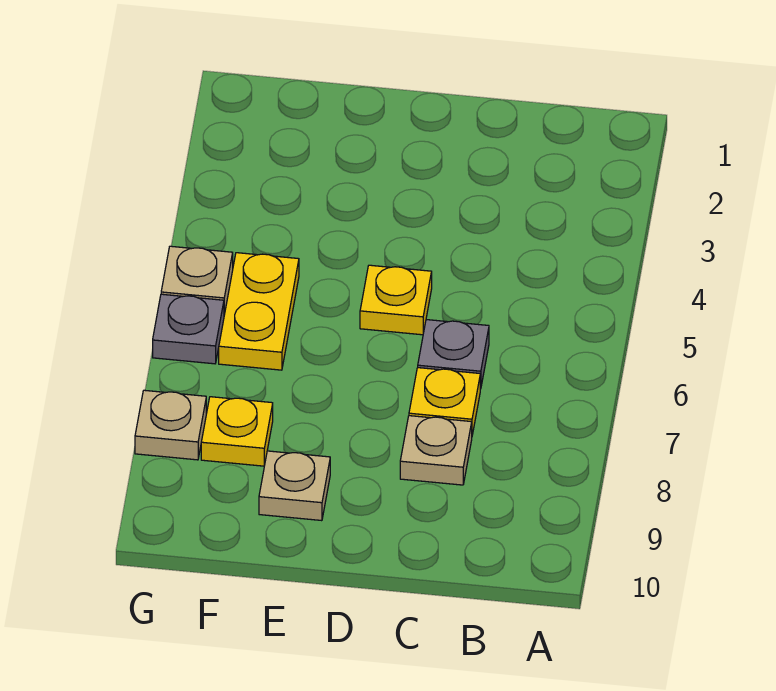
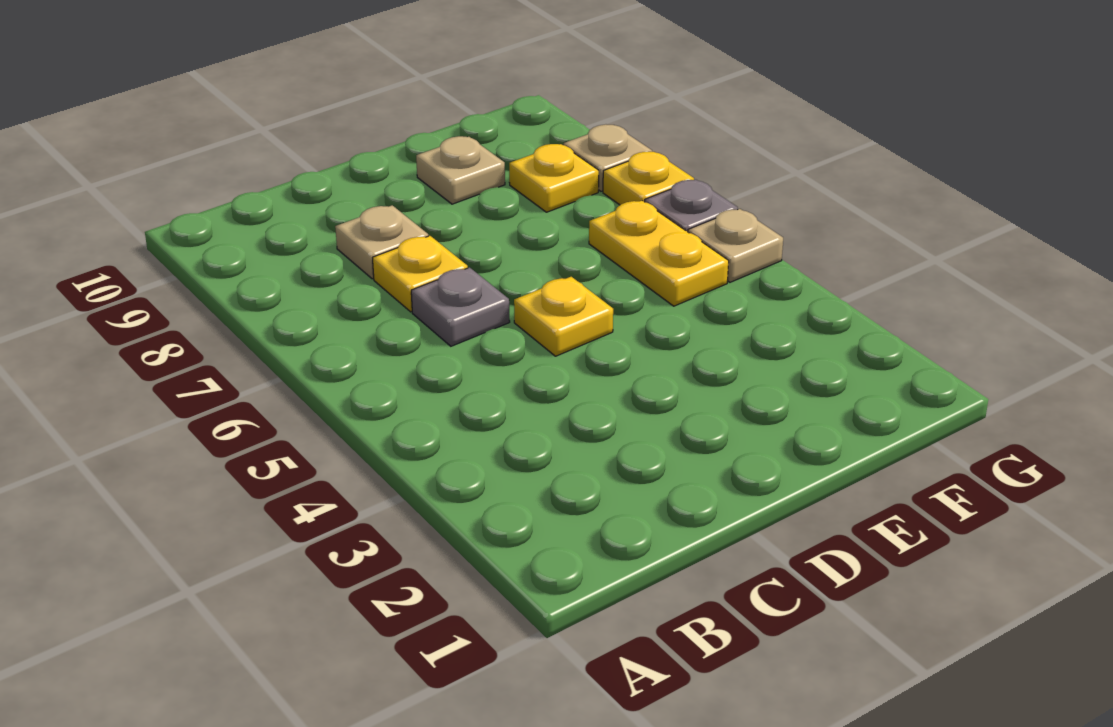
none -> yellow 1x1 plate [603,152,694,205]

